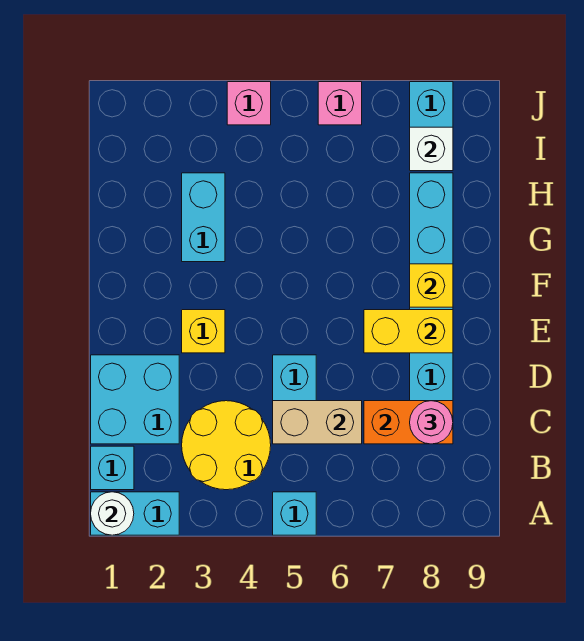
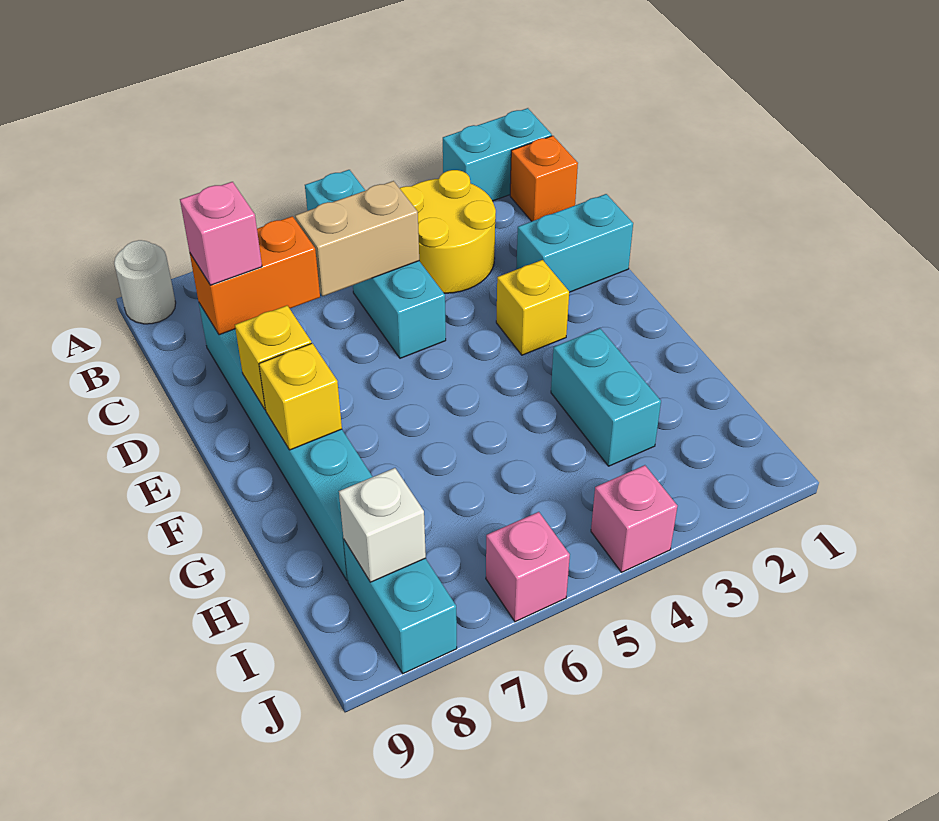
white 1x1 round brick [91,492,134,535] -> white 1x1 round brick moved to [114,240,176,324]
cyan 1x1 brick [91,446,134,490] -> orange 1x1 brick [510,136,578,221]
cyan 2x2 brick [91,355,179,444] -> cyan 1x2 brick [516,194,633,292]
pink 1x1 round brick [410,401,453,444] -> pink 1x1 brick [180,182,262,285]
yellow 1x2 brick [364,310,453,353] -> yellow 1x1 brick [235,306,311,410]

